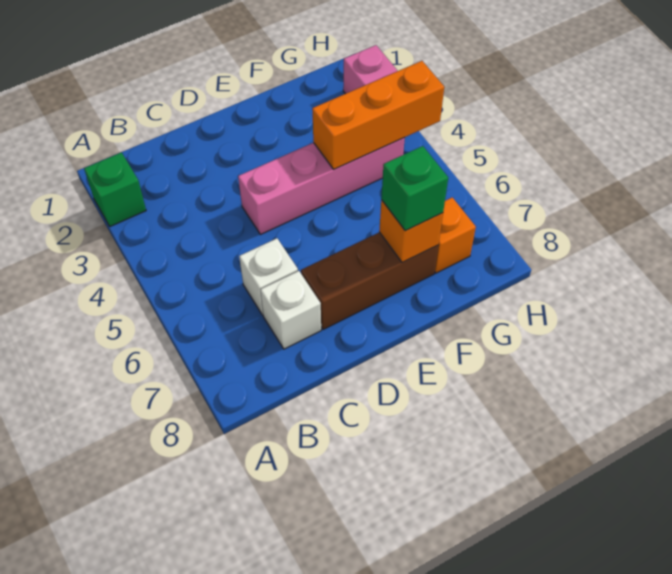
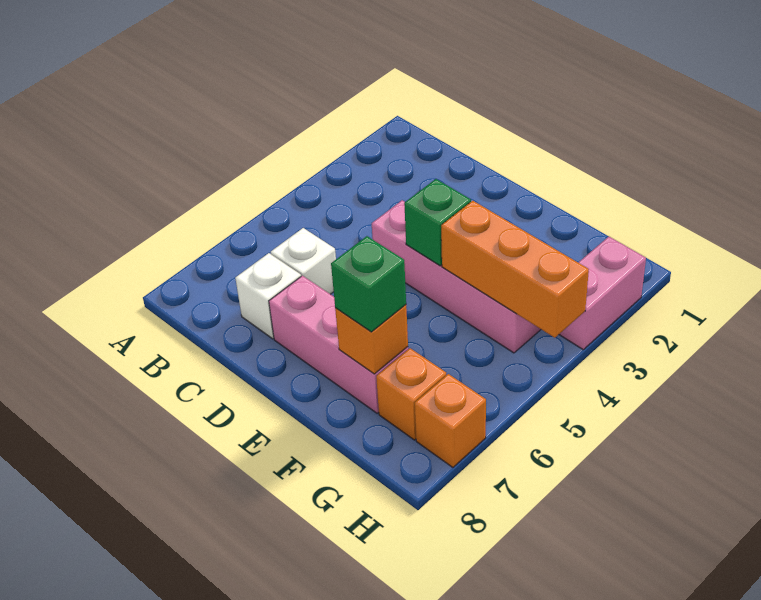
green 1x1 brick [84,153,146,227] -> green 1x1 brick moved to [404,179,471,266]
brown 1x3 brick [301,232,438,329] -> pink 1x3 brick [269,275,408,413]
none -> orange 1x1 brick [415,374,486,467]

